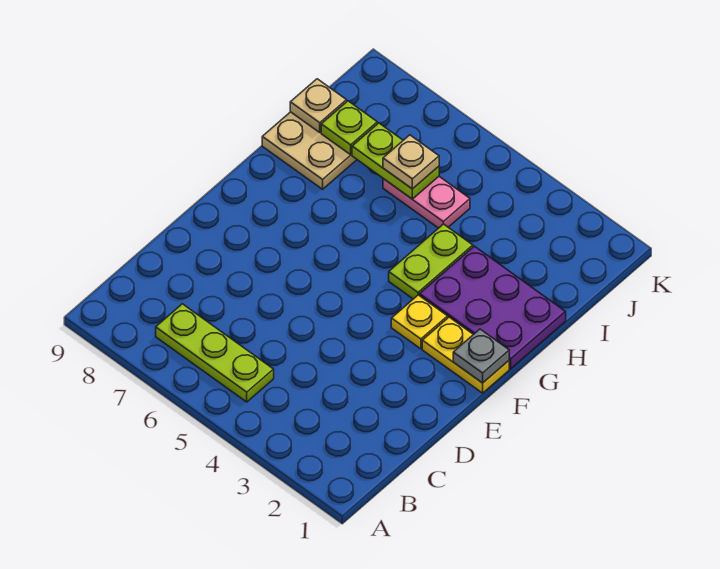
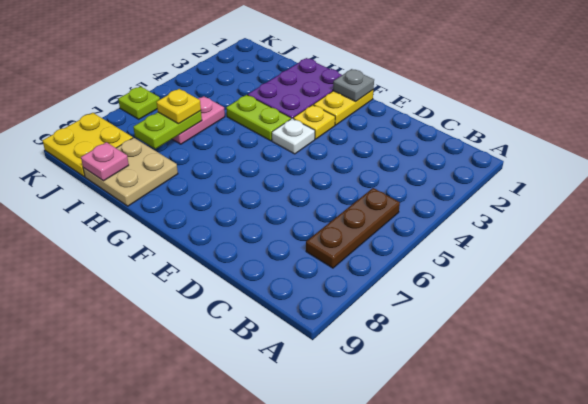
lime 1x3 plate [156,304,274,402] -> brown 1x3 plate [306,188,400,268]
none -> white 1x1 plate [272,118,315,154]
tan 1x1 plate [383,135,439,189] -> yellow 1x1 plate [157,89,201,124]
lime 1x1 plate [321,101,377,155] -> lime 1x1 plate moved to [118,86,160,119]
tan 1x1 plate [290,79,347,132] -> pink 1x1 plate [81,142,129,181]
none -> yellow 2x2 plate [43,113,133,177]

